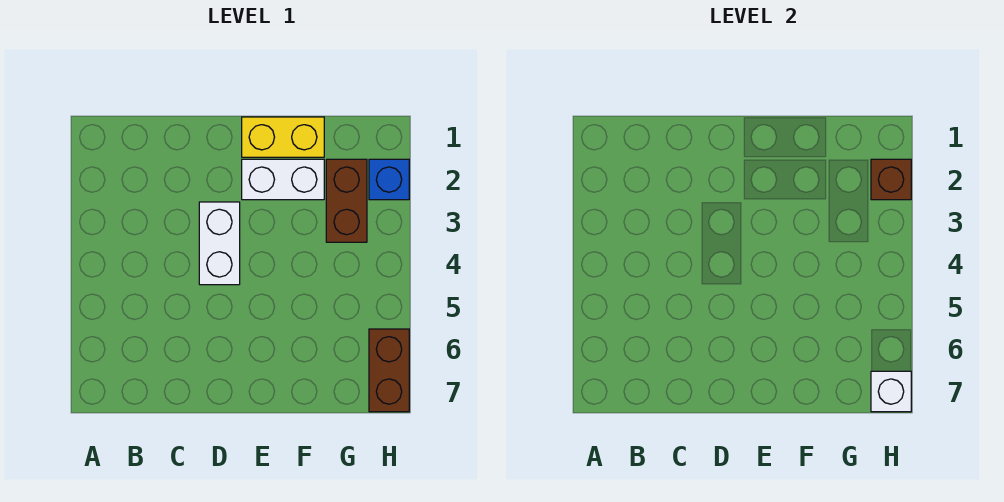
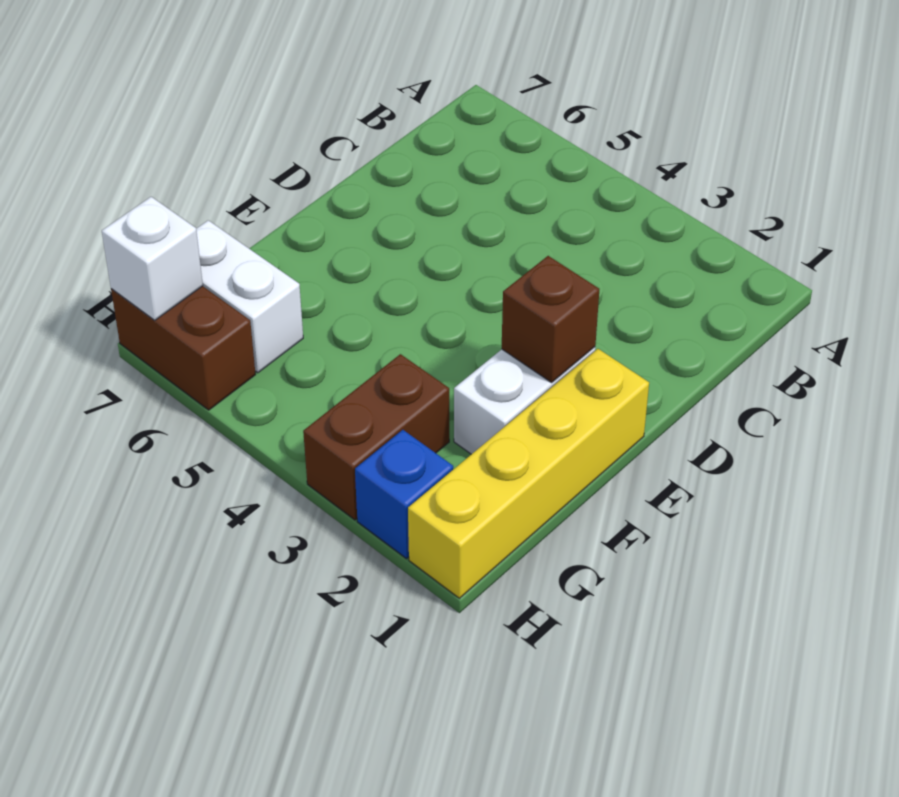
white 1x2 brick [199,202,240,285] -> white 1x2 brick moved to [196,220,303,373]
yellow 1x2 brick [242,117,324,157] -> yellow 1x4 brick [408,349,649,598]
brown 1x2 brick [326,159,367,242] -> brown 1x2 brick turned to [303,354,449,520]
brown 1x1 brick [871,159,911,200] -> brown 1x1 brick moved to [502,256,599,382]

